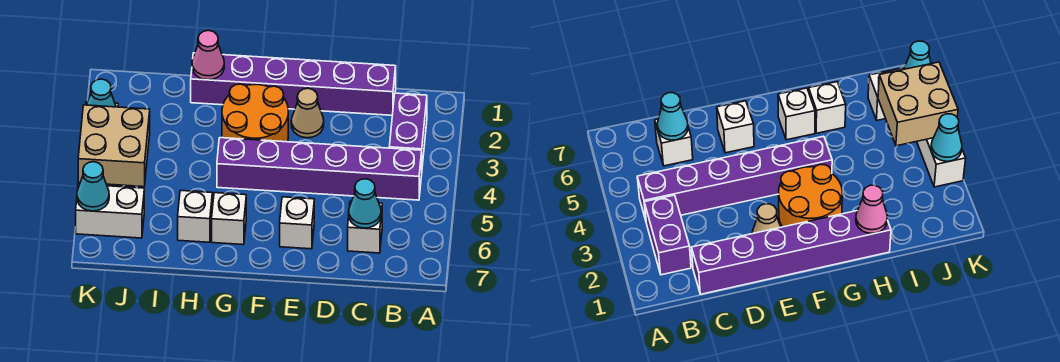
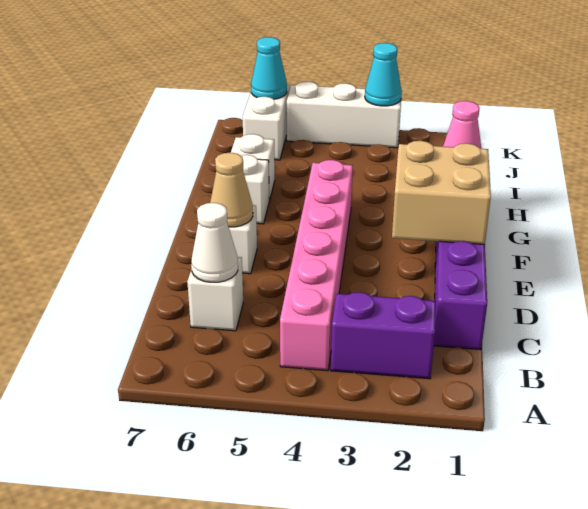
purple 1x6 brick [217,138,422,200] -> pink 1x6 brick [280,160,353,371]
cyan 1x1 cone [349,179,381,228] -> white 1x1 cone [191,203,238,282]
tan 1x1 cone [291,88,324,138] -> tan 1x1 cone moved to [210,153,253,227]
orange 2x2 round brick [222,84,288,142] -> none
tan 2x2 brick [78,105,150,187] -> tan 2x2 brick moved to [392,141,491,244]

